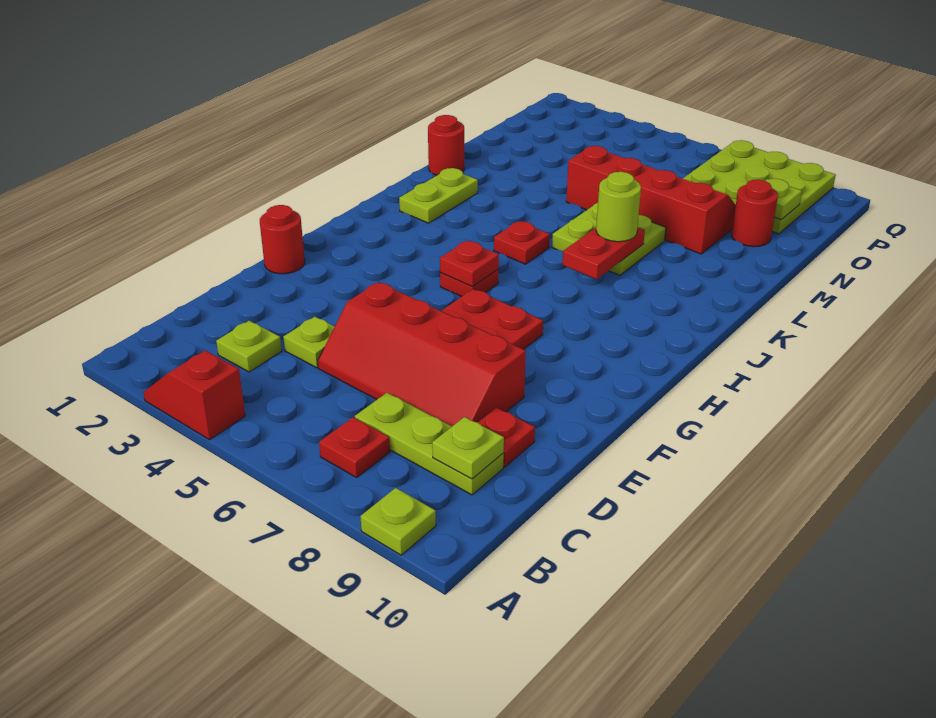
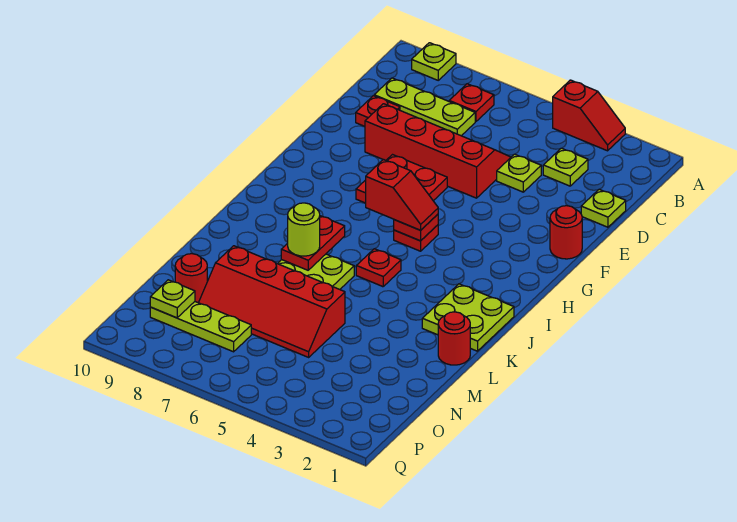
lime 1x1 plate [432,417,504,479] -> lime 1x1 plate moved to [581,189,626,227]
none -> red 1x2 slope [366,160,438,230]
lime 1x2 plate [399,168,478,223] -> lime 2x2 plate [422,284,514,351]
lime 3x3 plate [683,140,836,234] -> lime 1x3 plate [150,302,251,352]

